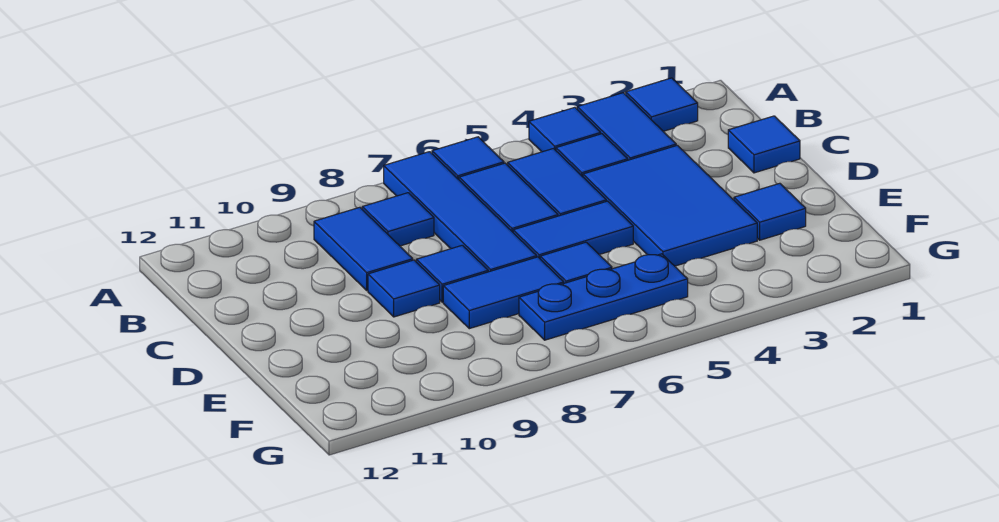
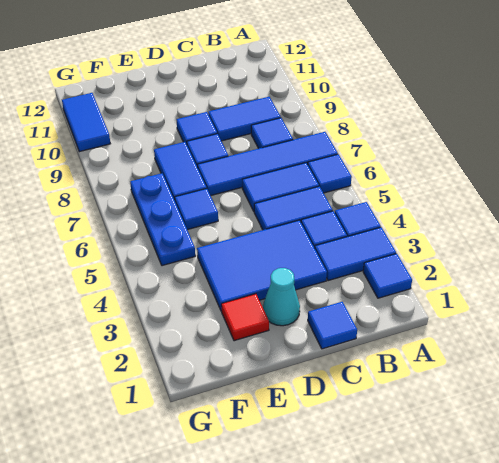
none -> cyan 1x1 cone [263,268,300,326]
blue 1x2 tile [513,201,633,258] -> blue 1x2 tile moved to [62,93,110,152]
blue 1x1 tile [734,183,806,240] -> red 1x1 tile [221,294,269,341]

